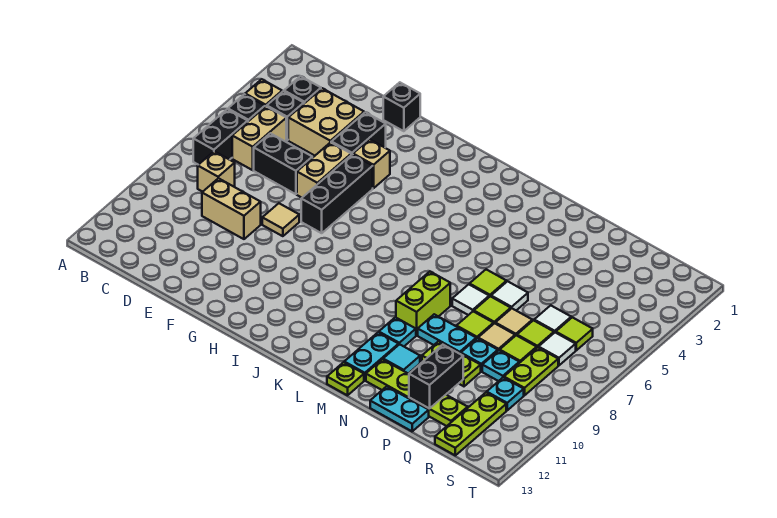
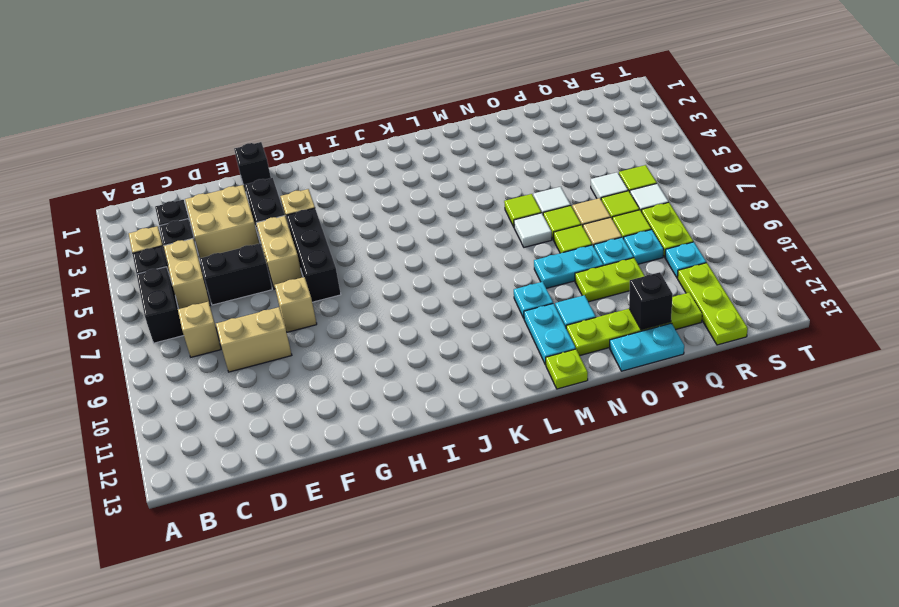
tan 1x1 tile [262,203,299,236] -> tan 1x1 brick [275,277,317,332]
lime 1x2 brick [396,272,450,335] -> none
black 1x2 brick [409,345,463,409] -> black 1x1 brick [629,272,673,330]

